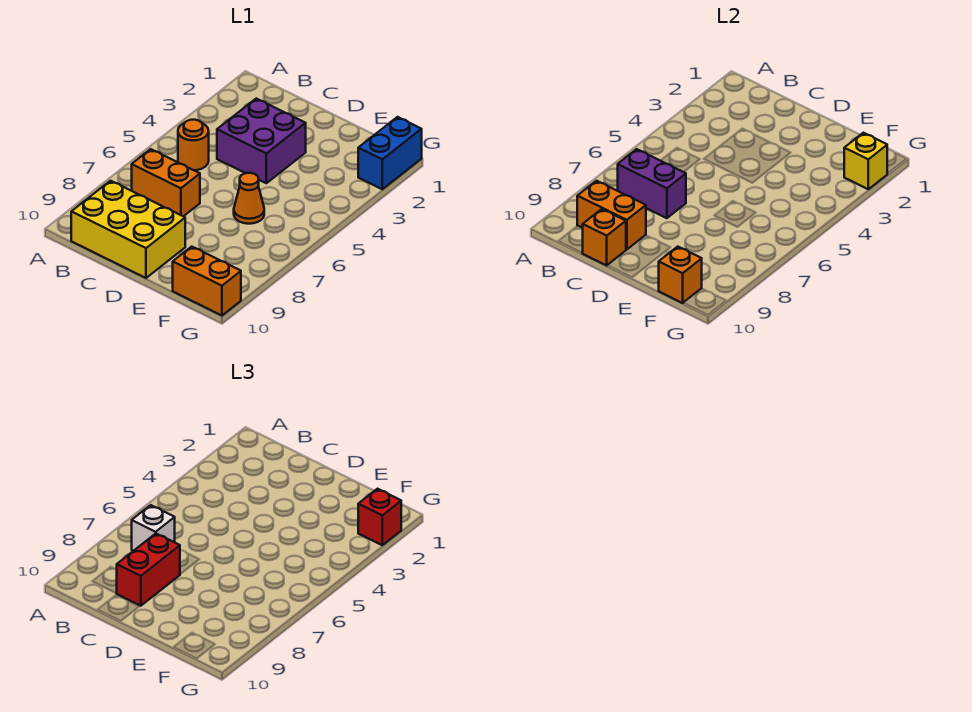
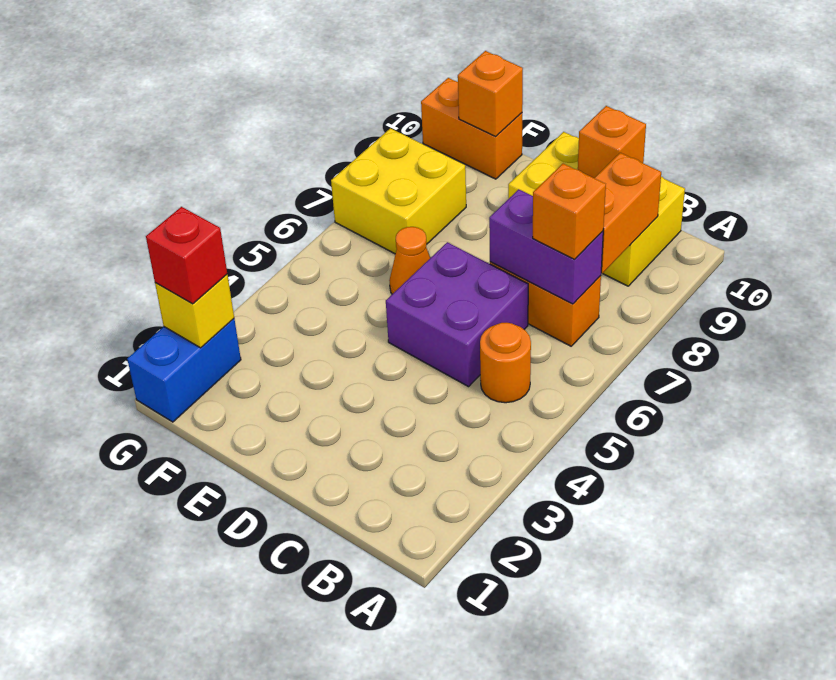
white 1x1 brick [132,505,175,551] -> orange 1x1 brick [533,164,606,259]
orange 1x2 brick [577,181,646,250] -> orange 1x2 brick turned to [595,153,661,273]
purple 2x2 brick [217,99,306,183] -> purple 2x2 brick moved to [386,242,528,387]
red 1x2 brick [116,534,180,606] -> none
none -> yellow 2x2 brick [331,128,466,254]

